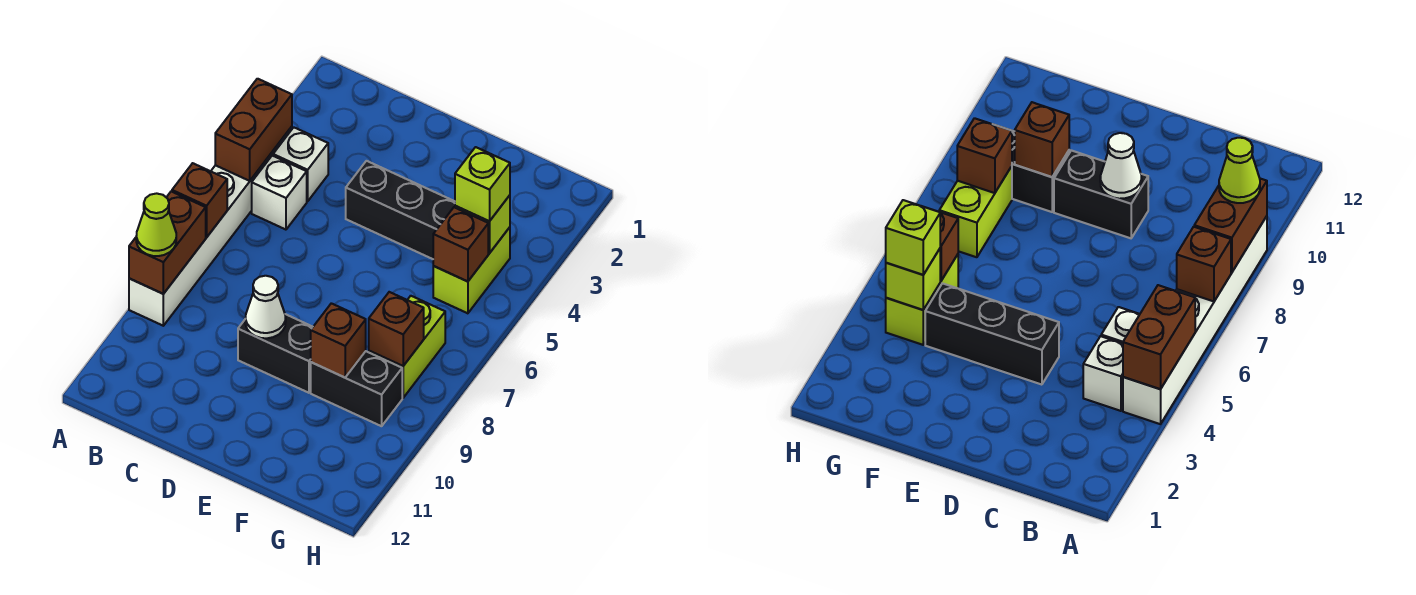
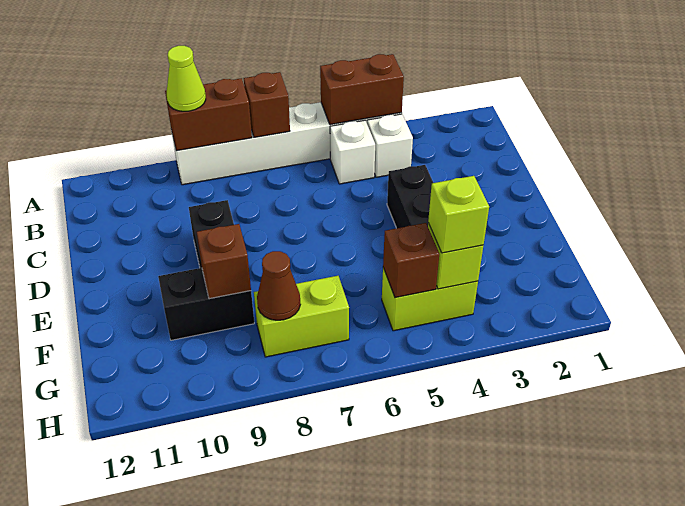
white 1x1 cone [245,276,286,338] -> none
black 1x2 brick [311,351,402,426] -> black 1x2 brick turned to [158,268,254,340]
brown 1x1 brick [369,292,424,366] -> brown 1x1 cone [257,251,300,320]

